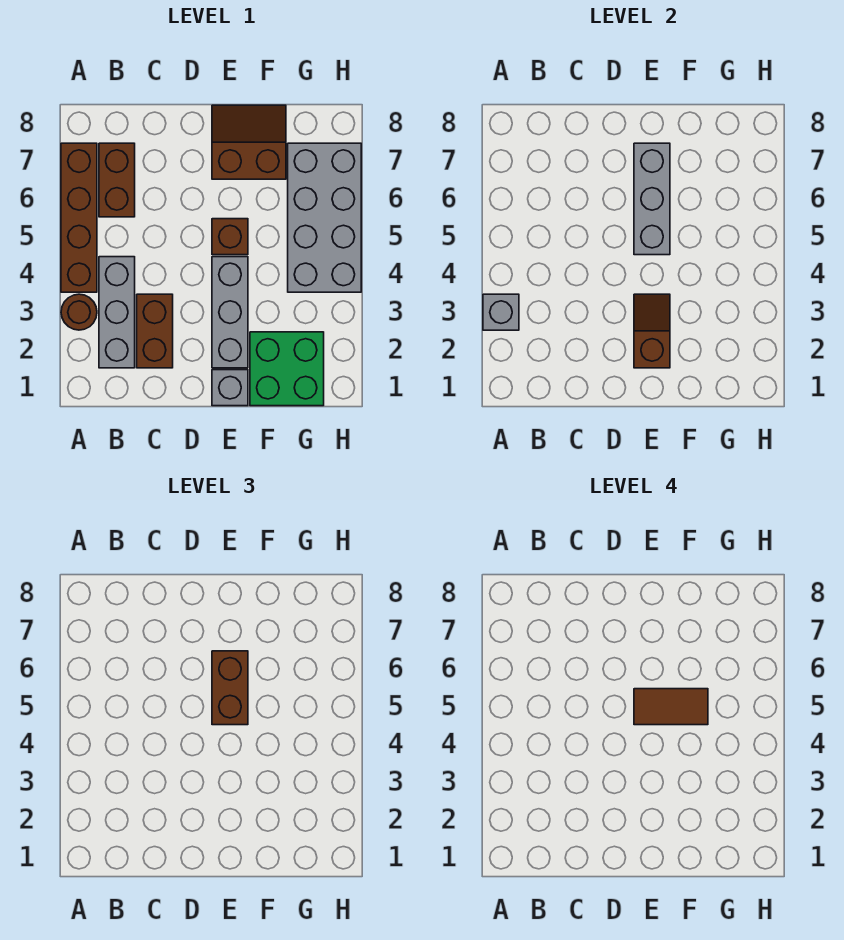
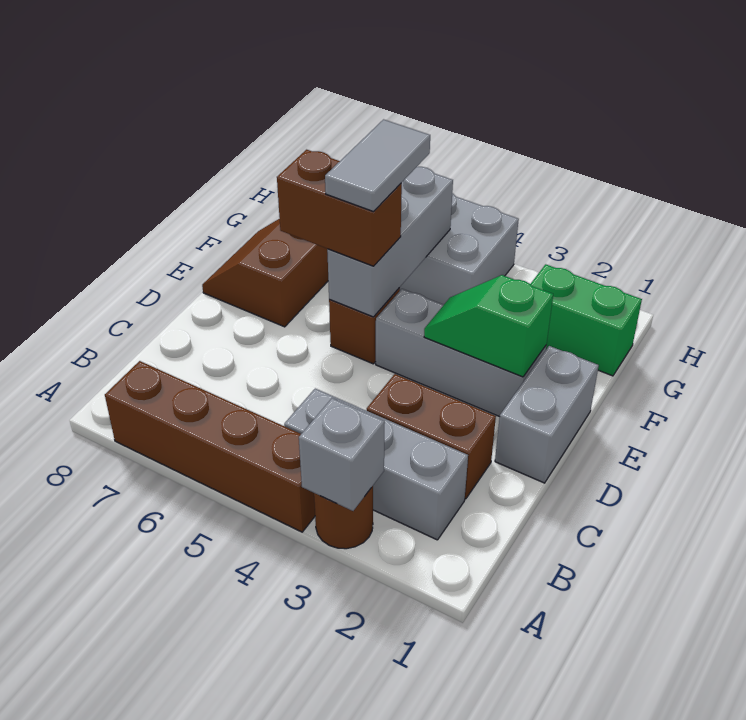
brown 1x2 brick [99,143,135,217] -> none
grey 1x1 brick [212,370,248,406] -> grey 1x2 brick [495,346,599,483]
brown 1x2 slope [634,294,670,368] -> green 1x2 slope [424,275,553,377]
grey 1x3 brick [634,143,670,255] -> grey 1x3 brick turned to [327,167,453,317]
brown 1x2 tile [634,689,708,725] -> grey 1x2 tile [325,119,430,212]
green 2x2 brick [250,332,324,406] -> green 1x2 brick [531,264,642,376]

